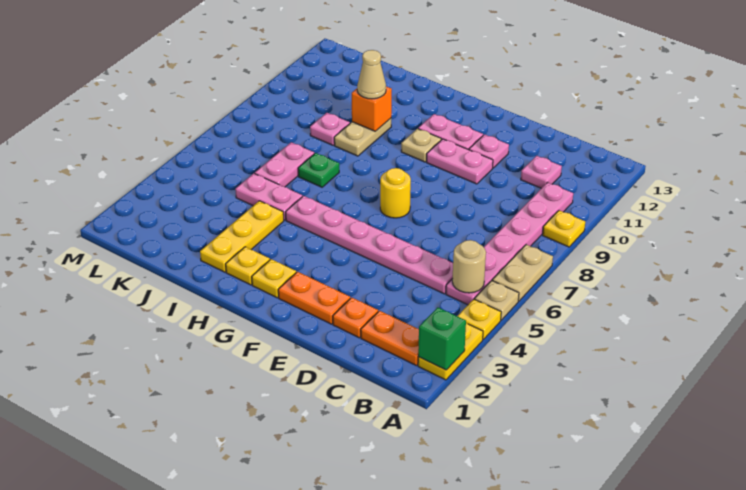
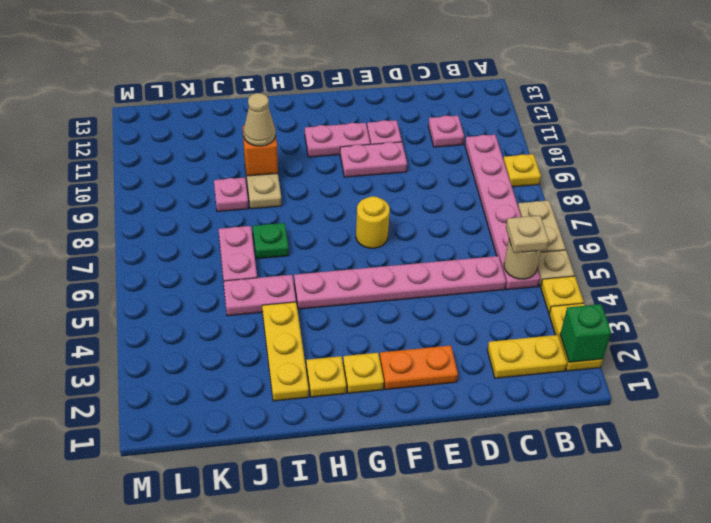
orange 1x2 plate [361,311,419,366] -> yellow 1x2 plate [487,335,567,378]
orange 1x1 plate [333,298,378,338] -> none
tan 1x1 plate [401,129,441,162] -> tan 1x1 plate moved to [506,215,549,253]

